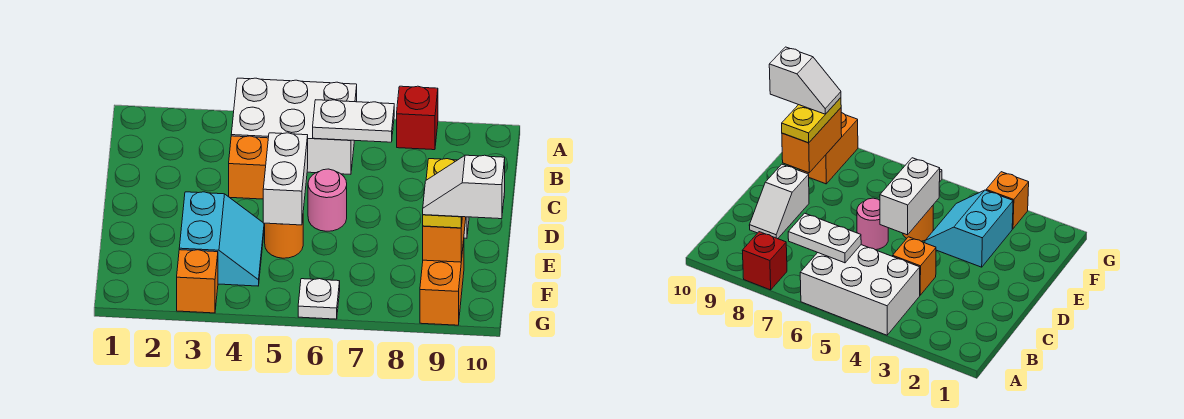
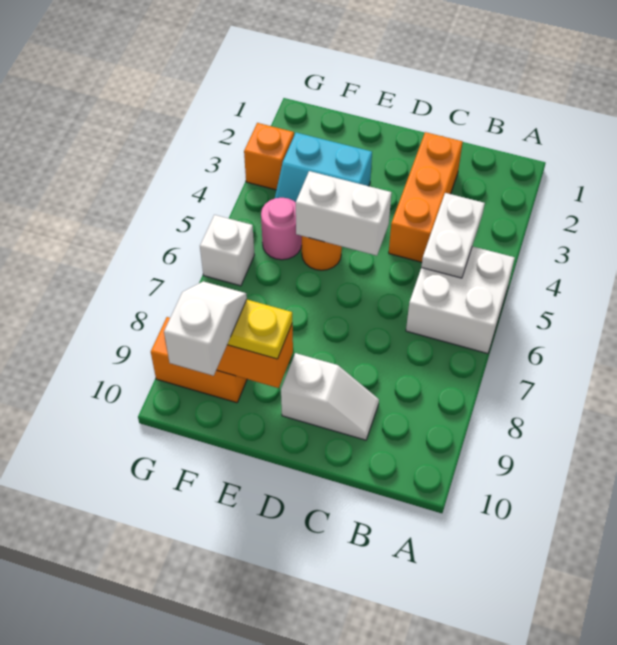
white 2x3 brick [231,78,357,174] -> white 2x2 brick [406,246,515,354]
red 1x1 brick [397,86,438,150] -> none
white 1x2 plate [313,100,394,142] -> white 1x2 plate moved to [421,193,485,278]
orange 1x1 brick [229,136,268,199] -> orange 1x3 brick [389,132,463,262]
pink 1x1 round brick [308,169,347,231] -> pink 1x1 round brick moved to [261,198,302,260]
white 1x1 plate [298,279,340,319] -> white 1x1 brick [200,215,254,286]

